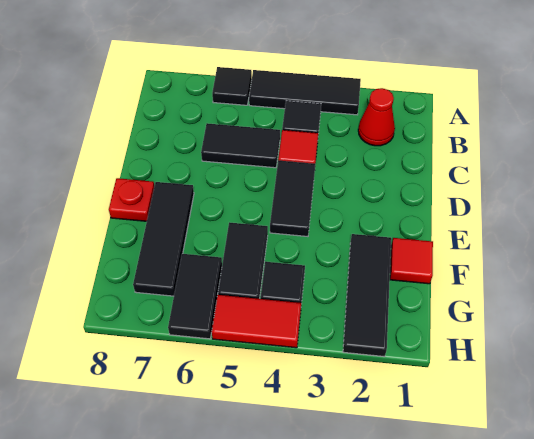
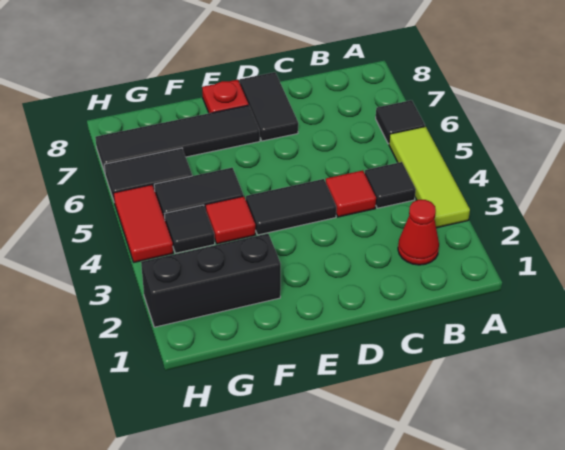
black 1x3 tile [249,70,361,115] -> lime 1x3 tile [389,126,470,228]
black 1x2 tile [201,123,280,168] -> black 1x2 tile moved to [240,72,298,141]
black 1x3 tile [133,182,194,296] -> black 1x4 tile [95,105,260,172]
red 1x1 tile [390,238,433,284] -> red 1x1 tile moved to [206,196,255,244]
black 1x3 tile [343,234,391,357] -> black 1x3 brick [141,234,281,327]

